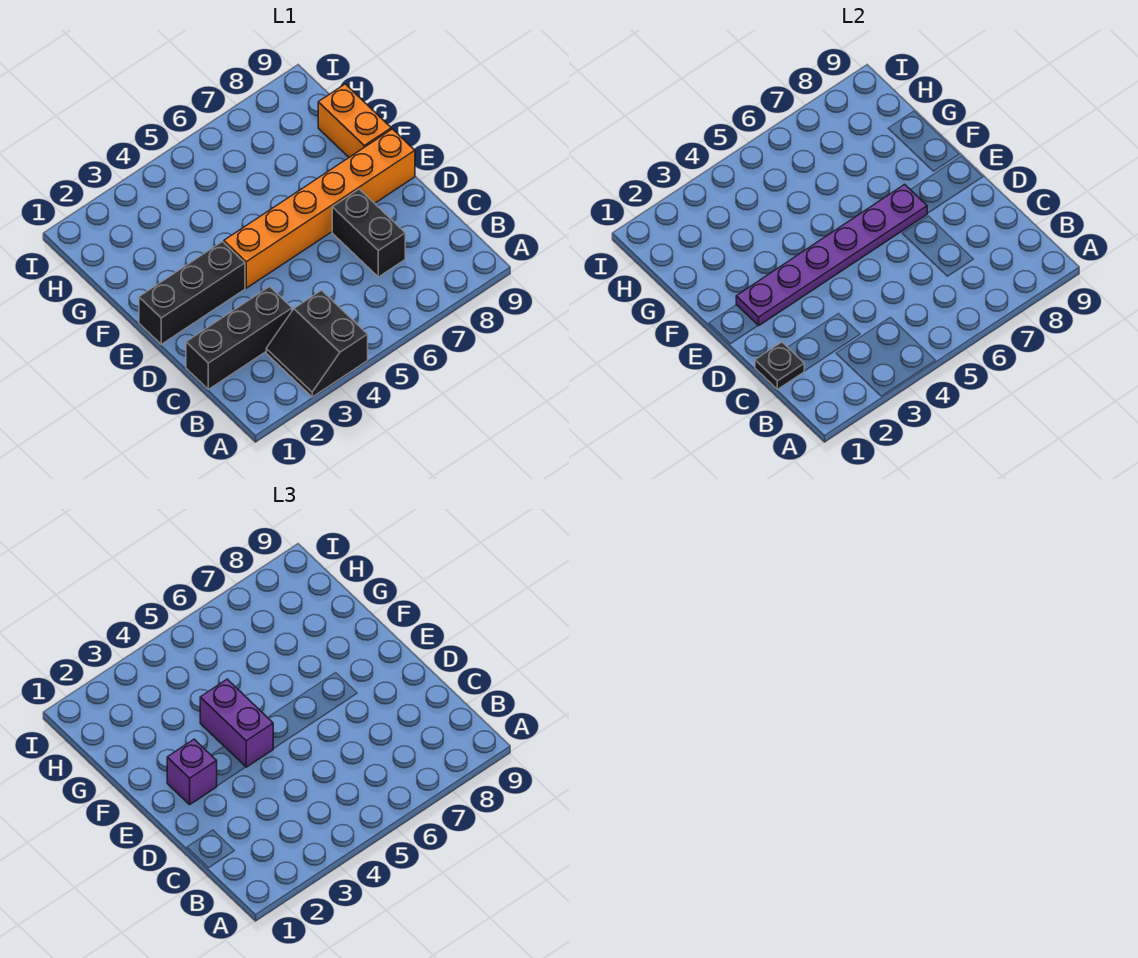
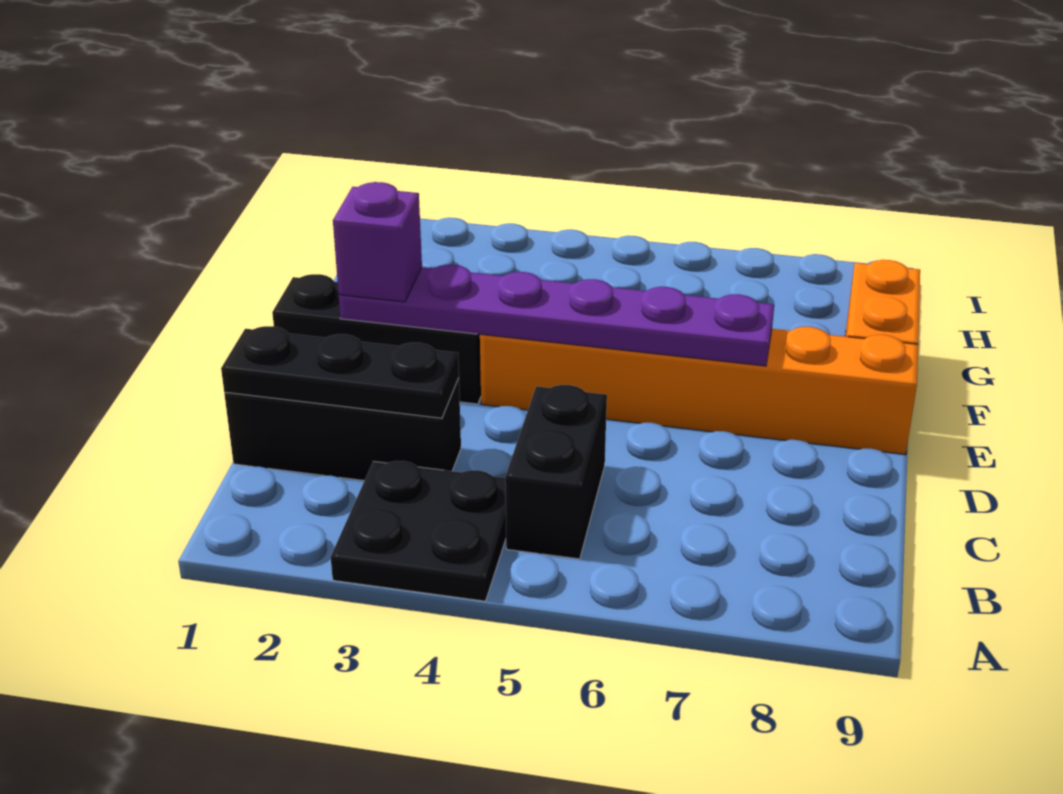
black 2x2 slope [266,290,368,397] -> black 2x2 plate [331,461,506,601]
black 1x1 plate [755,342,804,389] -> black 1x3 plate [221,326,459,418]
black 1x2 brick [332,189,405,277] -> black 1x2 brick moved to [505,385,607,559]
purple 1x2 brick [200,679,273,767] -> none

